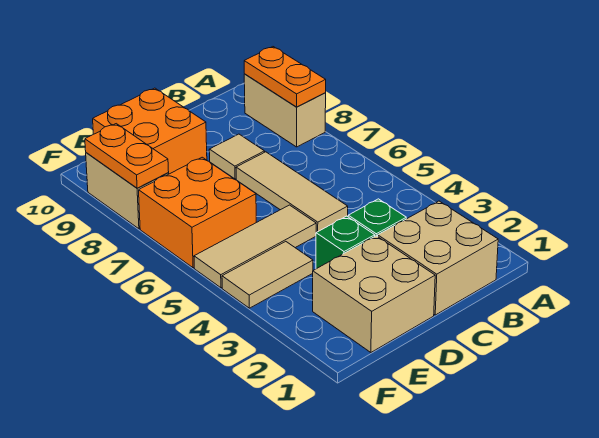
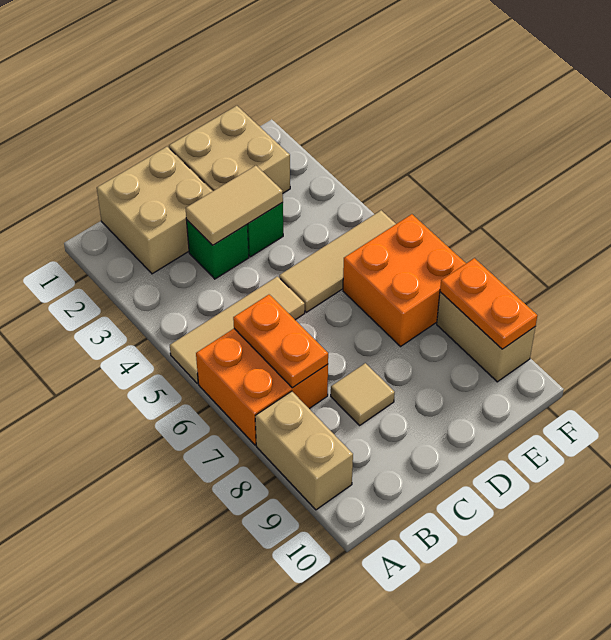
orange 1x2 plate [244,47,326,107] -> orange 1x2 plate moved to [233,295,328,388]
tan 1x3 tile [236,152,348,233] -> tan 1x3 tile turned to [170,276,305,383]
orange 2x2 brick [93,88,207,174] -> orange 2x2 brick moved to [196,329,328,445]
tan 1x2 tile [222,241,313,308] -> tan 1x2 tile moved to [185,166,283,245]

